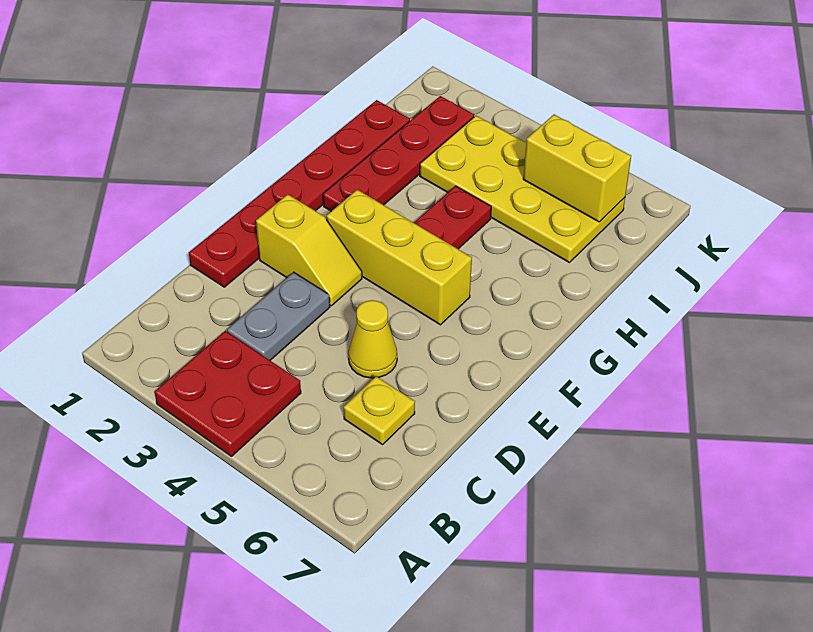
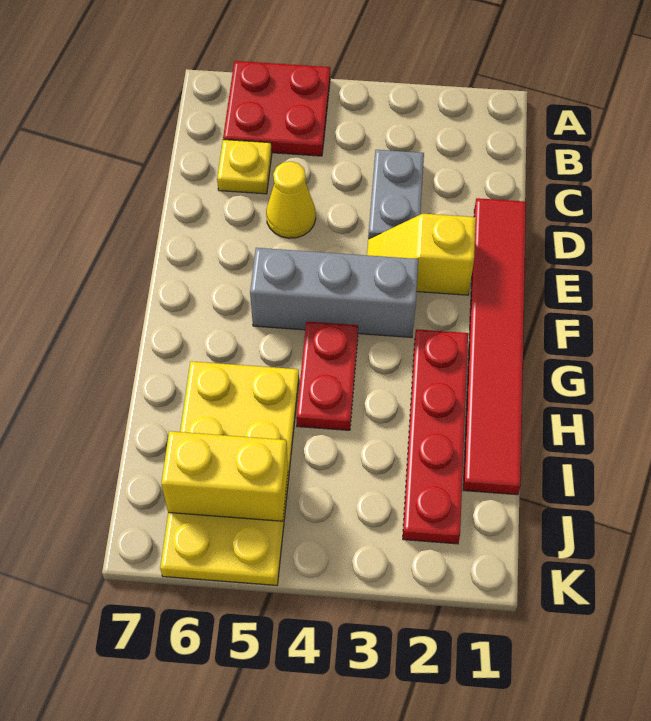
red 2x2 plate [155,331,301,456] -> red 2x2 plate moved to [223,61,330,156]
red 1x6 plate [189,100,410,287] -> red 1x6 tile [463,198,526,495]
yellow 1x3 brick [327,190,472,325] -> grey 1x3 brick [250,248,418,337]
yellow 2x4 plate [420,116,625,262] -> yellow 2x4 plate turned to [160,361,299,585]

